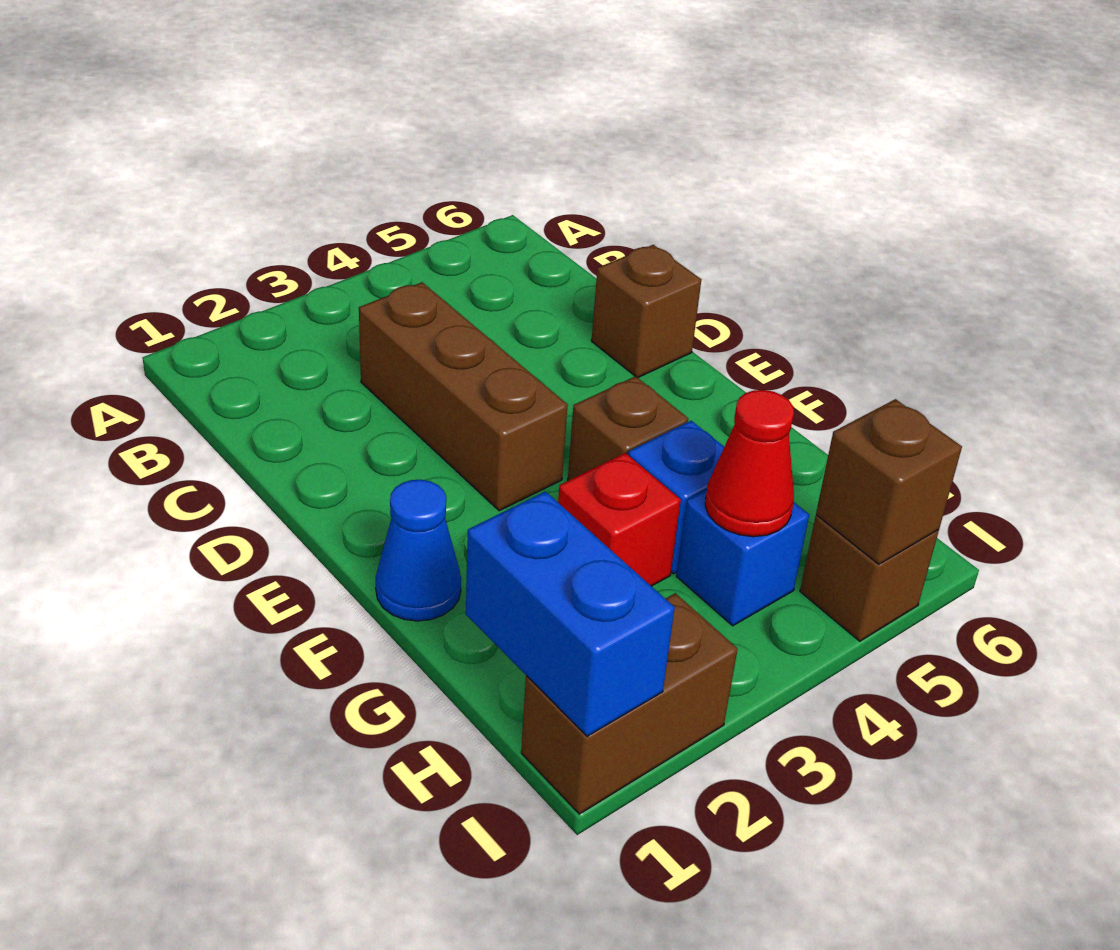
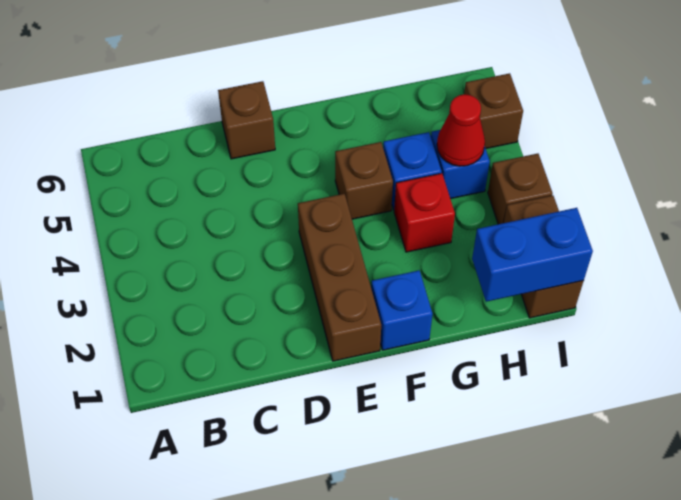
brown 1x3 brick [359,282,568,511] -> brown 1x3 brick turned to [298,194,381,361]
blue 1x1 cone [376,480,461,621] -> blue 1x1 brick [371,271,432,350]
brown 1x1 brick [816,399,962,564] -> brown 1x1 brick moved to [488,154,553,224]

